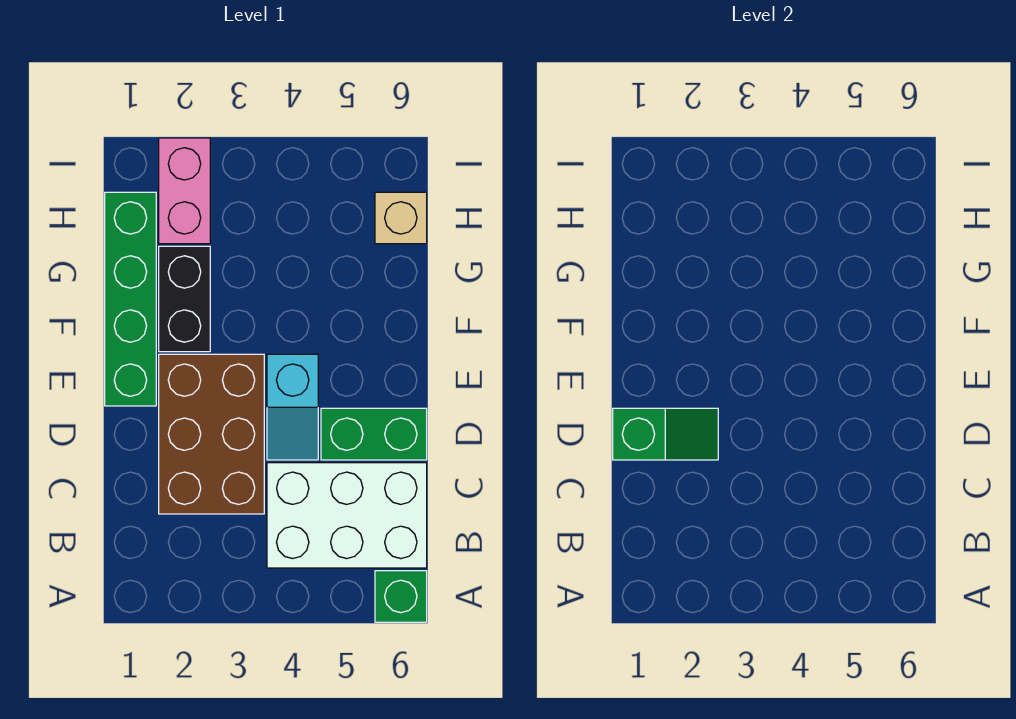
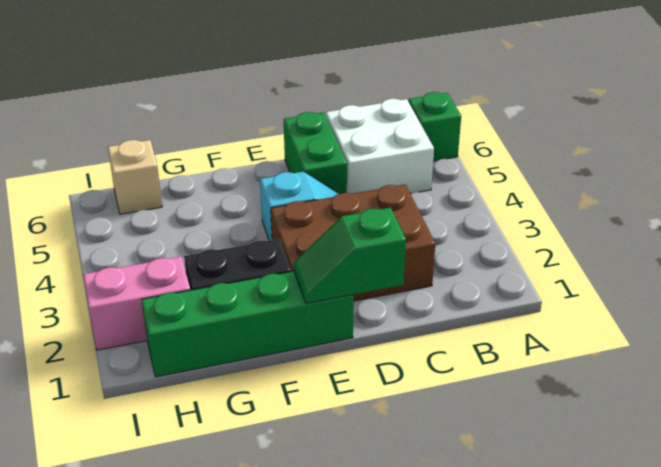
white 2x3 brick [267,463,427,568] -> white 2x2 brick [326,99,434,194]
green 1x2 slope [613,408,718,460] -> green 1x2 slope turned to [294,208,406,303]

